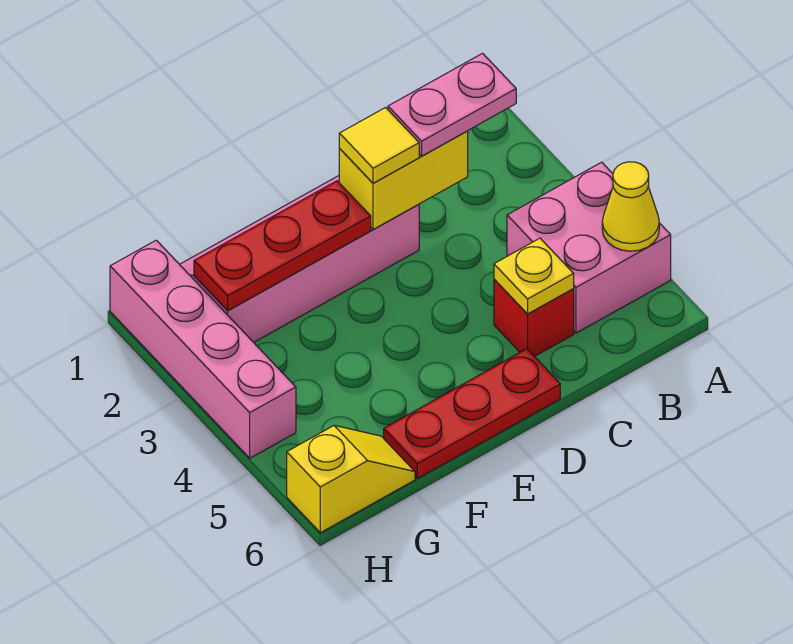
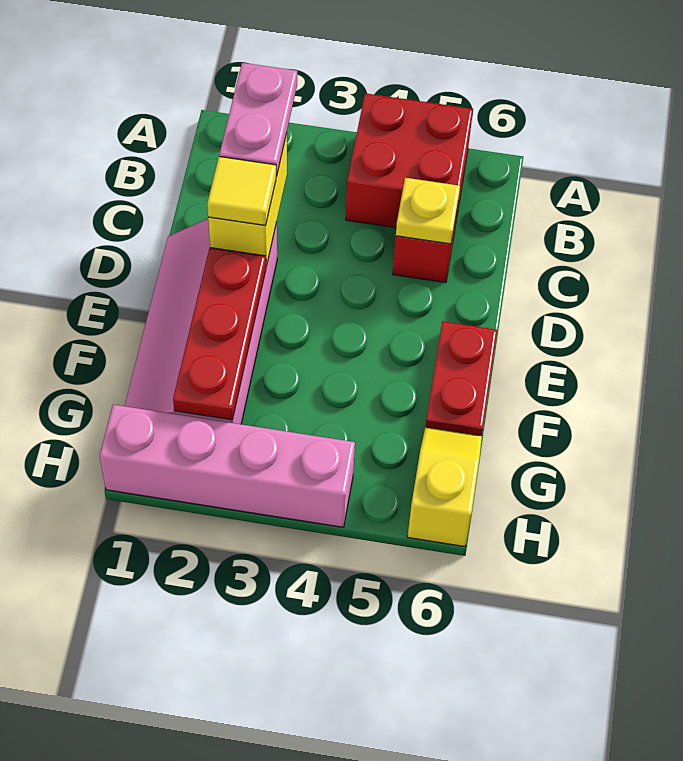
pink 2x2 brick [507,162,671,333] -> red 2x2 brick [346,93,473,232]
yellow 1x1 cone [602,162,659,251] -> none
red 1x3 plate [384,349,560,479] -> red 1x2 plate [425,321,497,436]

